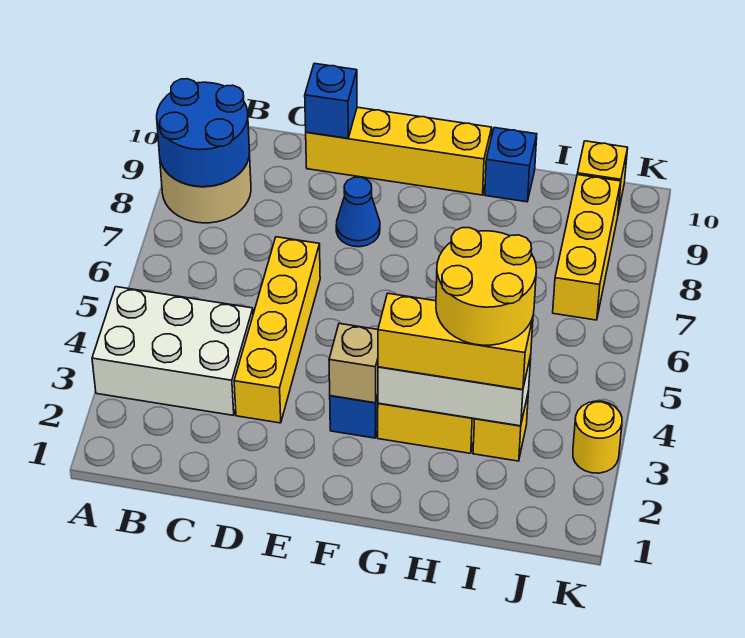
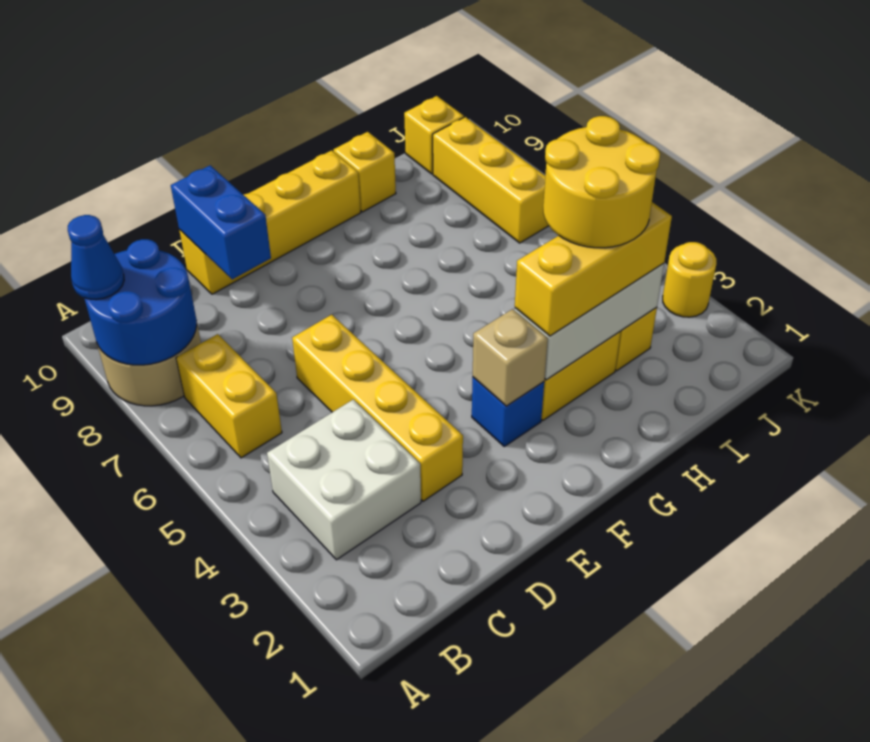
white 2x3 brick [92,287,253,415] -> white 2x2 brick [267,399,421,560]
none -> yellow 1x2 brick [176,334,282,458]
blue 1x1 brick [305,63,357,138] -> blue 1x2 brick [171,165,271,279]
blue 1x1 cone [336,177,380,247] -> blue 1x1 cone moved to [68,215,124,300]
blue 1x1 brick [485,128,537,202] -> yellow 1x1 brick [334,132,396,212]

